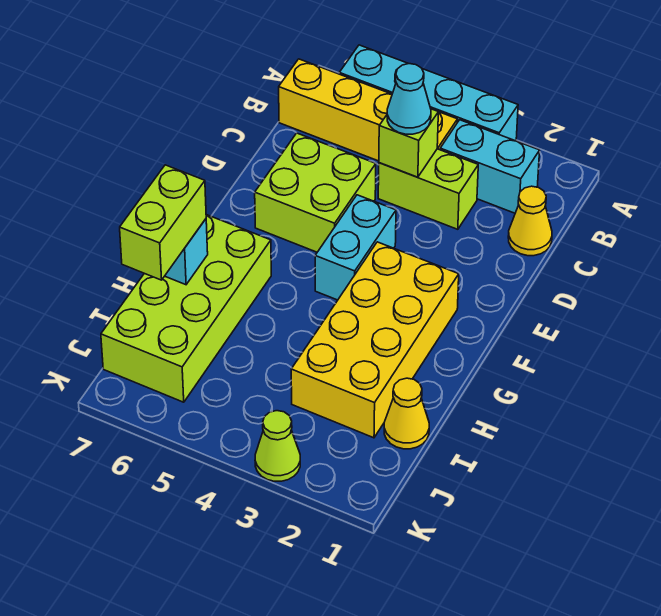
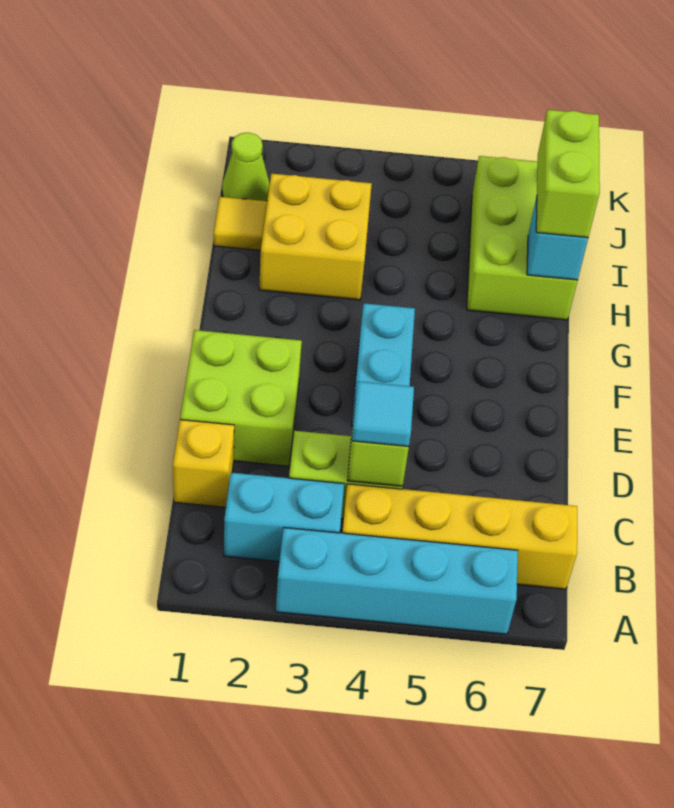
yellow 1x1 cone [508,186,552,256] -> yellow 1x1 brick [173,420,234,507]
cyan 1x1 cone [387,64,431,134] -> cyan 1x1 tile [352,381,414,447]
lime 2x2 brick [255,133,376,252] -> lime 2x2 brick moved to [180,330,302,466]
yellow 2x4 brick [291,242,459,438] -> yellow 2x2 brick [259,174,372,300]
lime 2x4 brick [101,215,271,402] -> lime 2x3 brick [467,156,578,320]
yellow 1x1 cone [384,378,429,449] -> yellow 1x1 tile [214,197,267,250]
lime 1x1 cone [255,411,300,481] -> lime 1x1 cone moved to [222,133,270,201]

